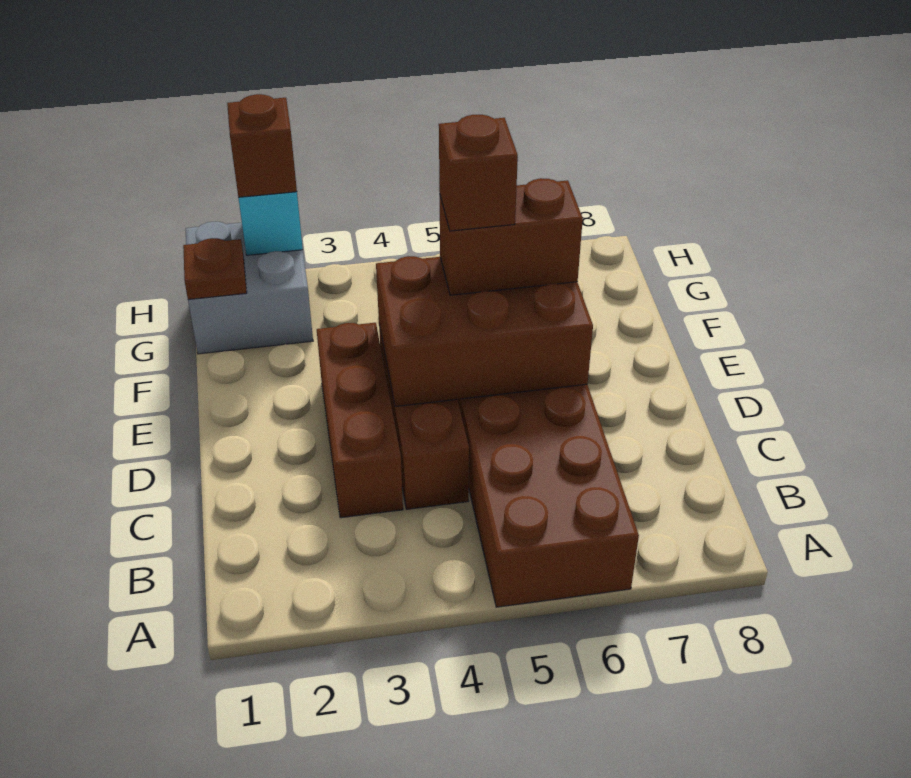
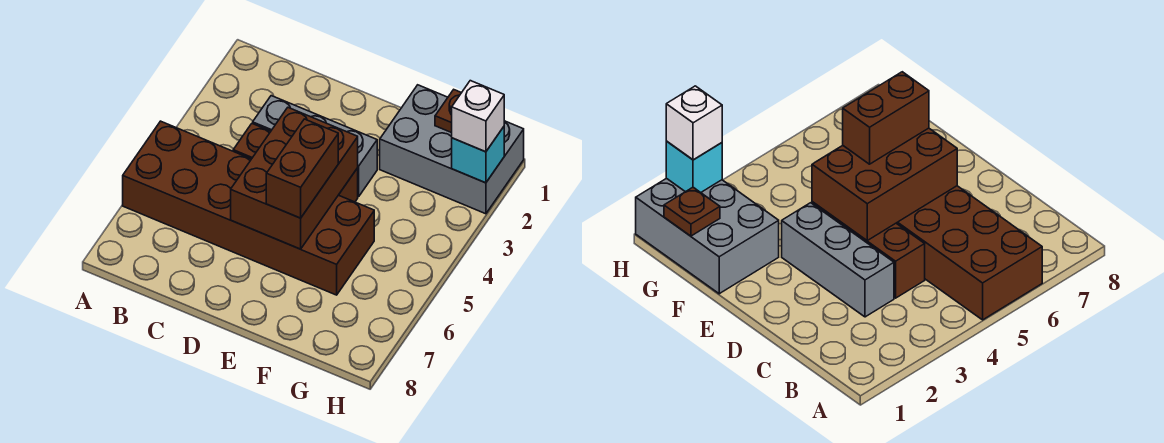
brown 1x3 brick [317,323,403,518] -> grey 1x3 brick [253,96,377,197]
brown 1x1 brick [439,115,518,231] -> none
grey 2x2 brick [186,222,313,354] -> grey 2x3 brick [380,85,524,214]
brown 1x1 brick [227,94,297,197] -> white 1x1 brick [452,81,504,152]

